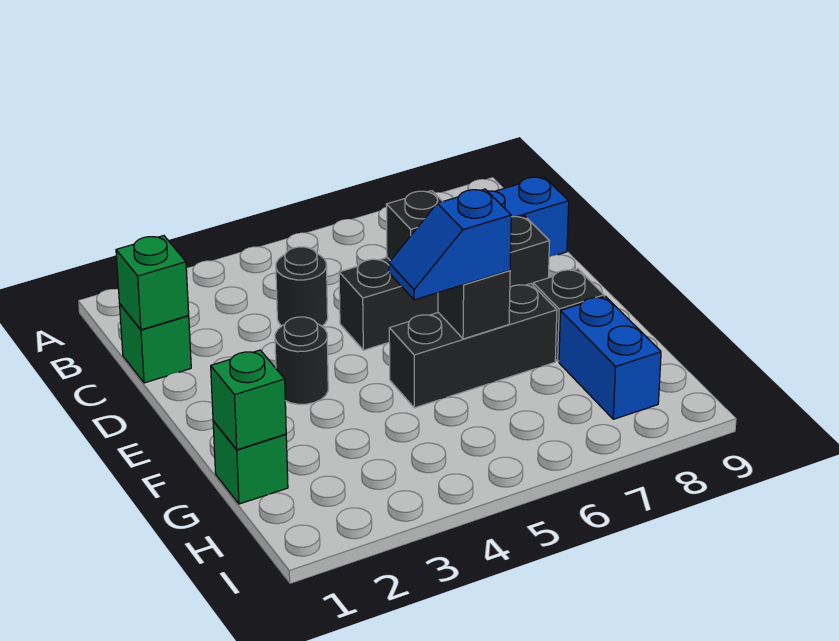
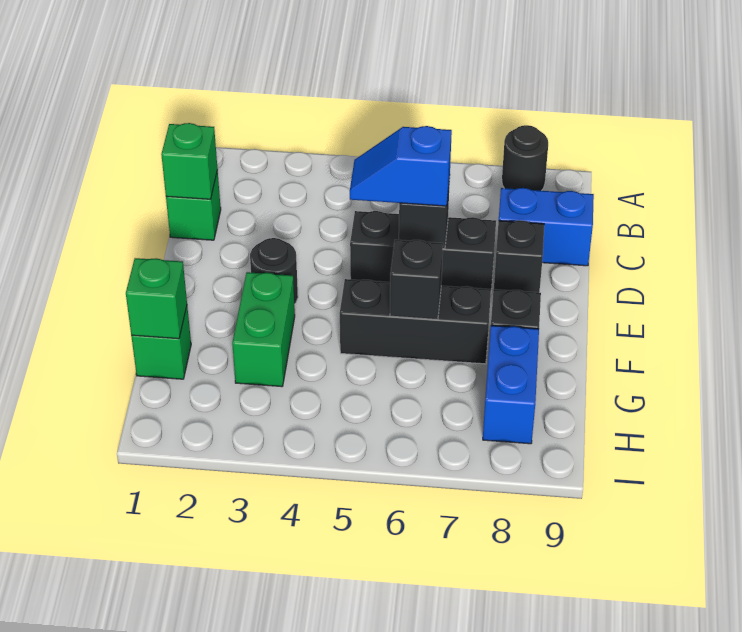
black 1x1 round brick [276,247,328,326] -> black 1x1 round brick moved to [502,125,548,191]
none -> green 1x2 brick [232,272,295,387]
blue 1x2 slope [389,189,511,300] -> blue 1x2 slope moved to [350,126,452,206]

